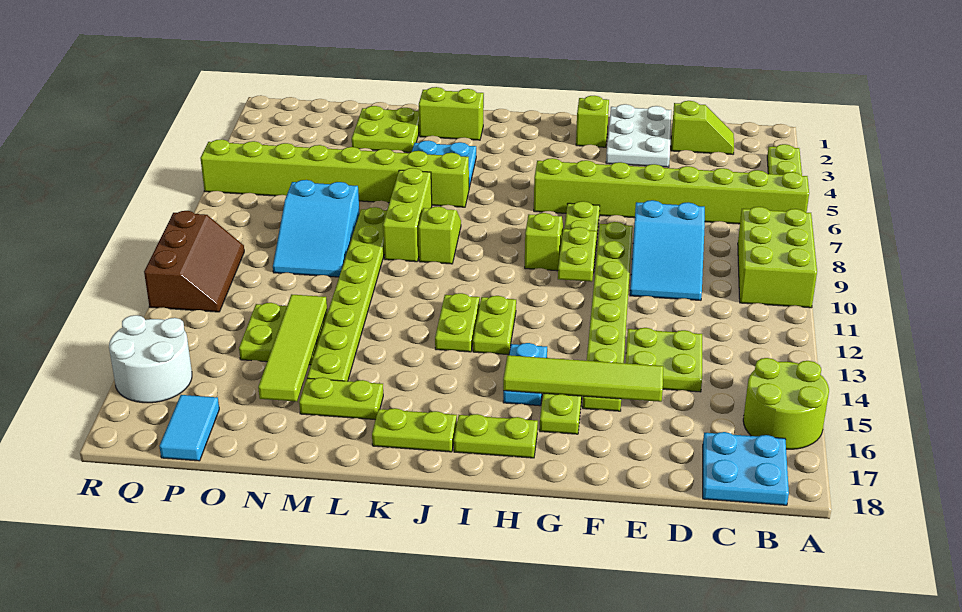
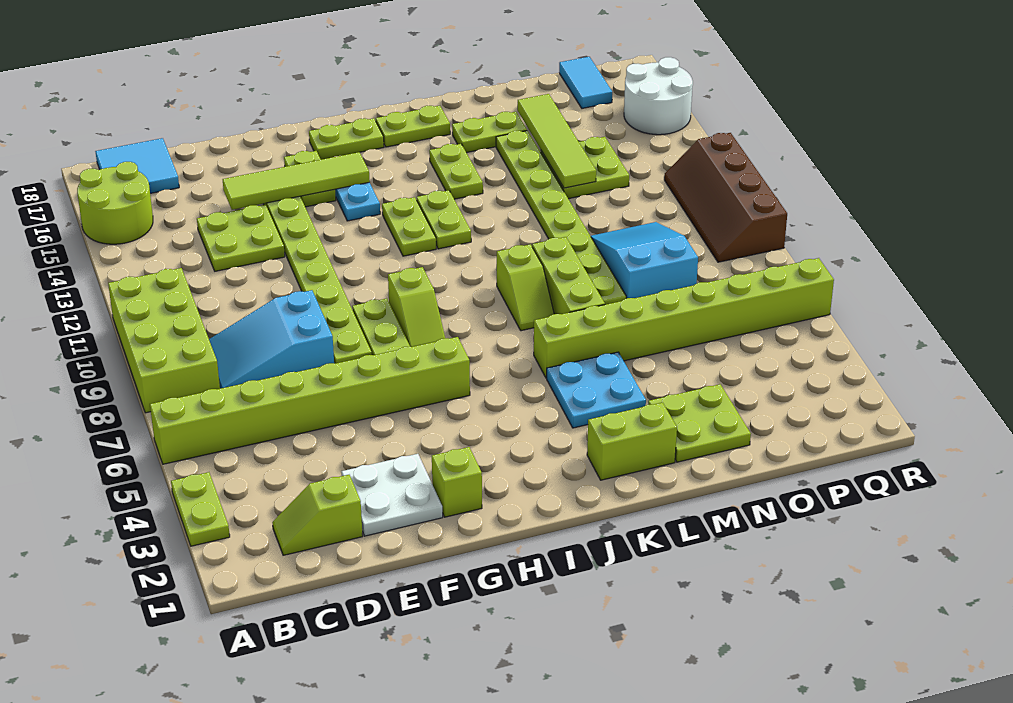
lime 2x3 brick [738,207,817,308] -> lime 2x4 brick [108,268,220,413]
cyan 2x2 plate [703,432,789,505] -> cyan 2x2 tile [95,138,179,193]
cyan 2x3 slope [630,200,705,300] -> cyan 2x3 slope turned to [209,290,334,389]
white 2x3 plate [606,104,671,167] -> white 2x2 plate [341,454,443,536]
lime 1x2 plate [558,227,597,282] -> lime 1x2 plate moved to [429,144,483,199]
brown 2x3 slope [144,211,244,312] -> brown 2x4 slope [664,133,787,262]

